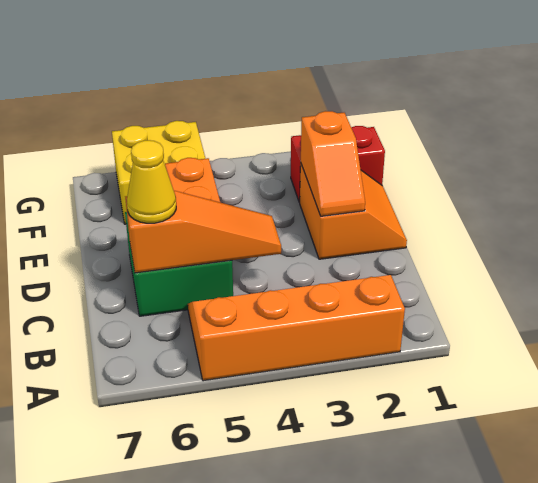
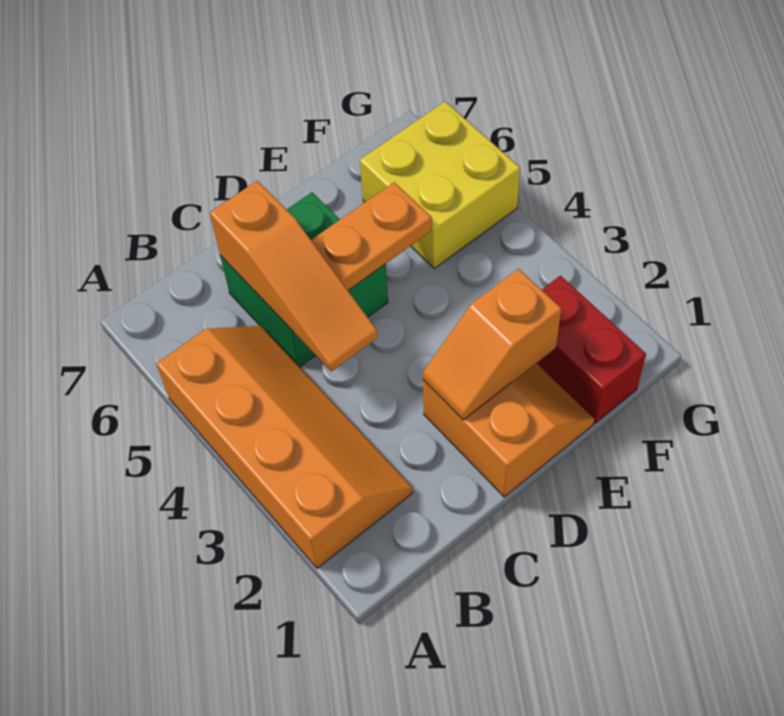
yellow 1x1 cone [127,140,176,223] -> none
orange 2x2 slope [299,164,407,259] -> orange 2x2 slope turned to [423,363,594,497]

